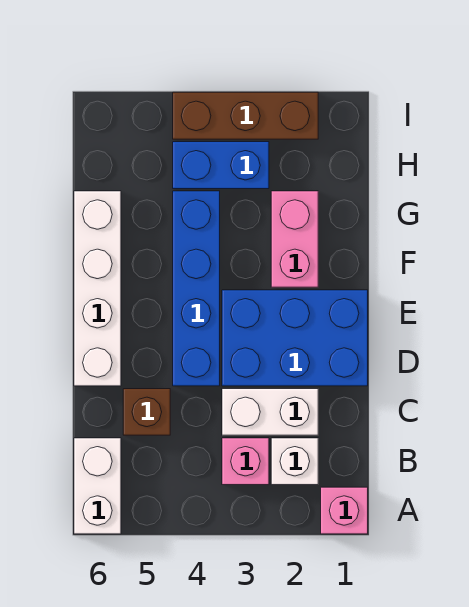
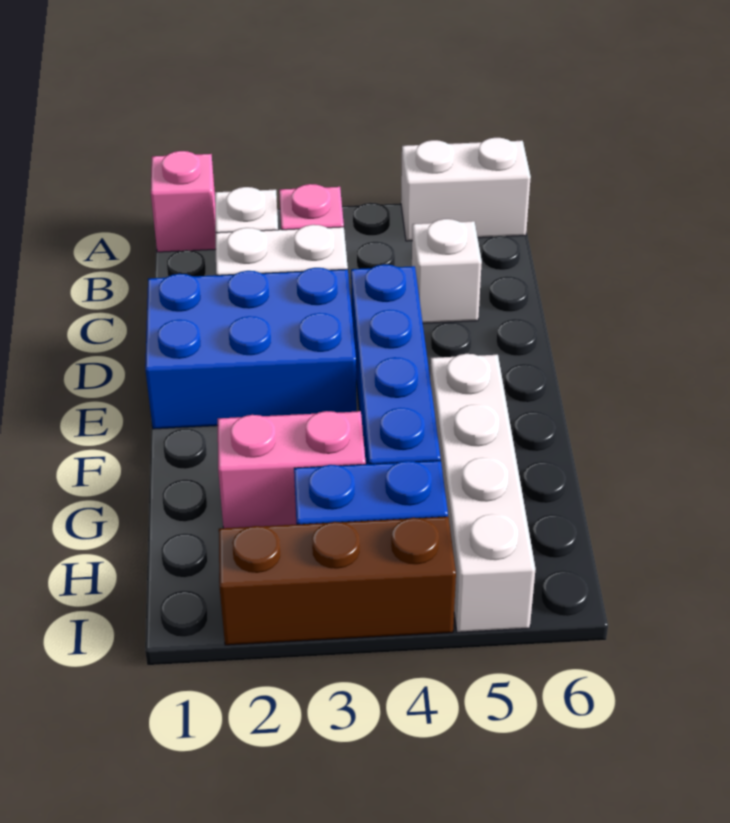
white 1x2 brick [74,438,121,534] -> white 1x2 brick turned to [401,138,531,241]
brown 1x1 brick [123,389,170,435] -> white 1x1 brick [412,219,482,323]
white 1x4 brick [74,191,121,386] -> white 1x4 brick moved to [430,354,536,632]
pink 1x2 brick [271,191,318,287] -> pink 1x2 brick turned to [218,411,366,528]

